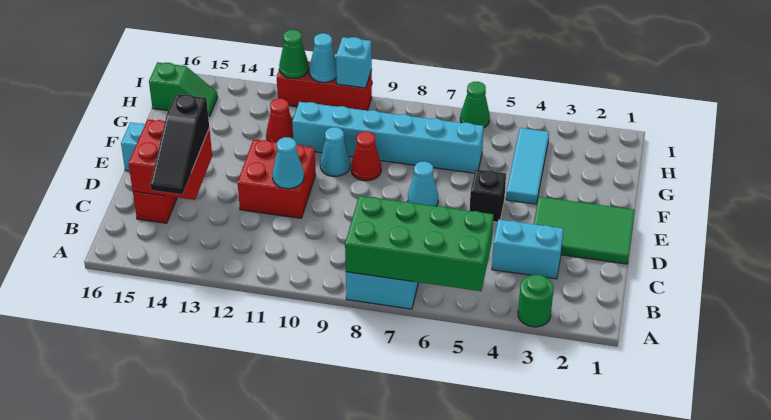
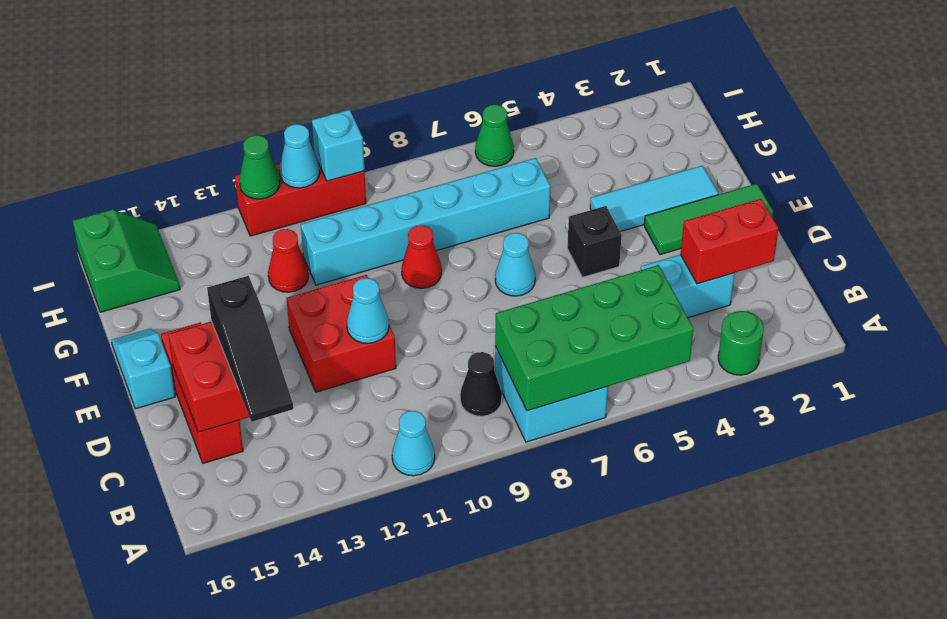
none -> black 1x1 cone [460,352,502,416]
none -> red 1x2 brick [680,199,779,284]
green 2x3 tile [534,197,635,264] -> green 1x3 tile [644,184,773,255]
cyan 1x3 tile [506,128,549,204] -> cyan 1x3 tile turned to [590,166,719,232]
cyan 1x1 cone [320,127,350,176] -> cyan 1x1 cone moved to [392,411,435,476]
green 1x2 slope [149,62,218,116] -> green 2x2 slope [73,209,180,312]

